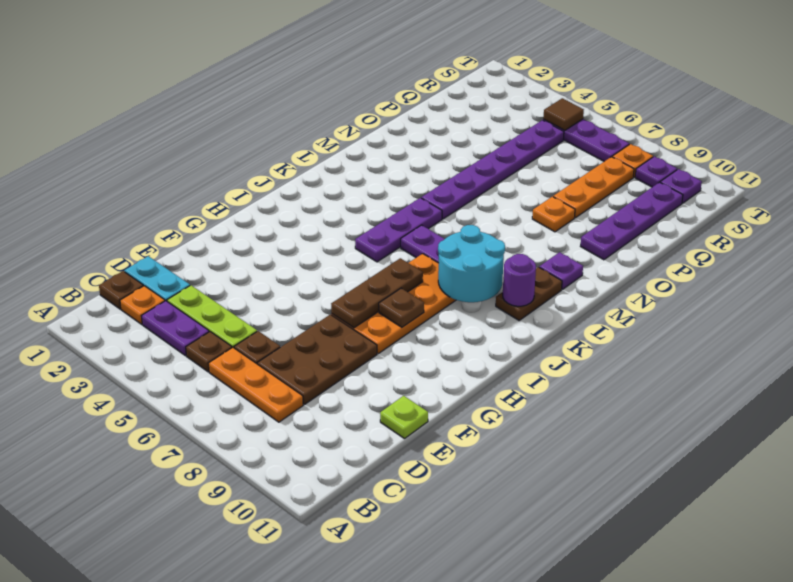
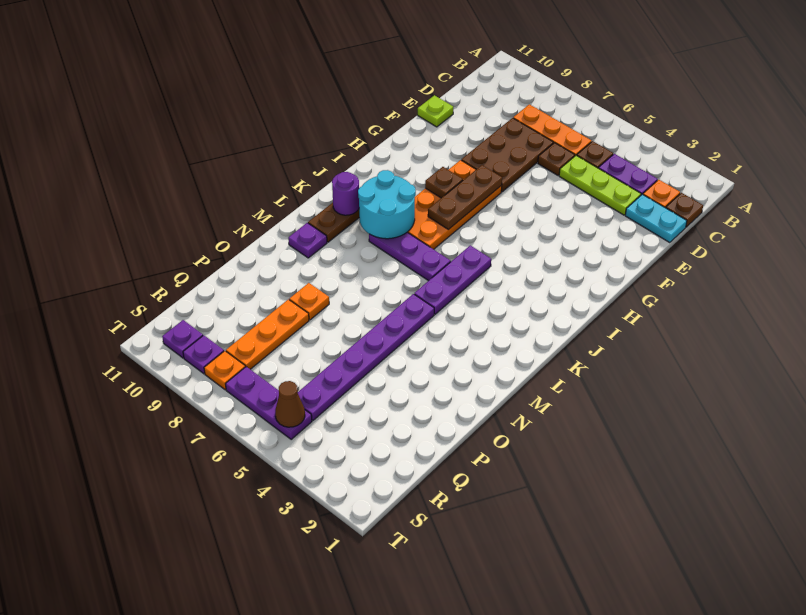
purple 1x4 plate [581,182,683,260] -> none
brown 1x1 tile [543,98,584,131] -> brown 1x1 cone [275,381,305,427]

